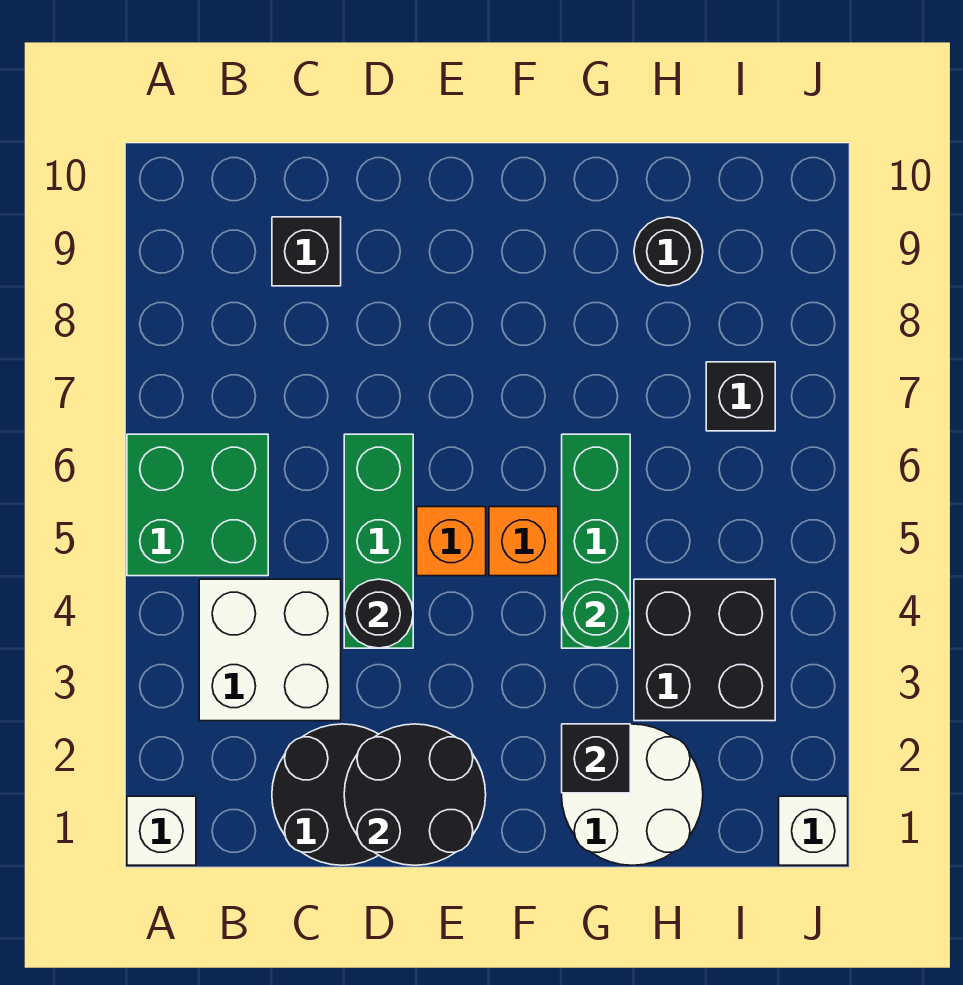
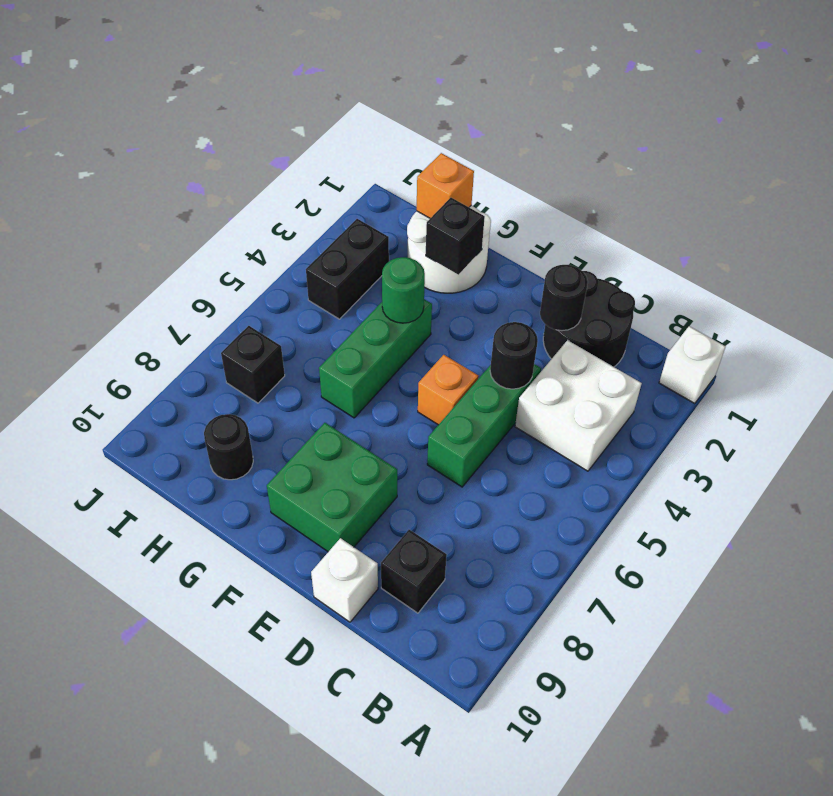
green 2x2 brick [127,434,268,576] -> green 2x2 brick moved to [267,423,397,552]
black 2x2 round brick [344,724,486,865] -> black 1x1 round brick [540,265,588,331]
orange 1x1 brick [489,507,558,576] -> orange 1x1 brick moved to [417,153,474,218]
black 2x2 brick [634,579,775,721] -> black 1x2 brick [306,219,389,319]
white 1x1 brick [779,796,848,865] -> white 1x1 brick moved to [311,538,378,622]

